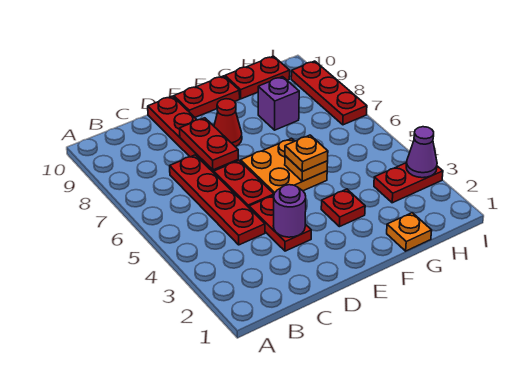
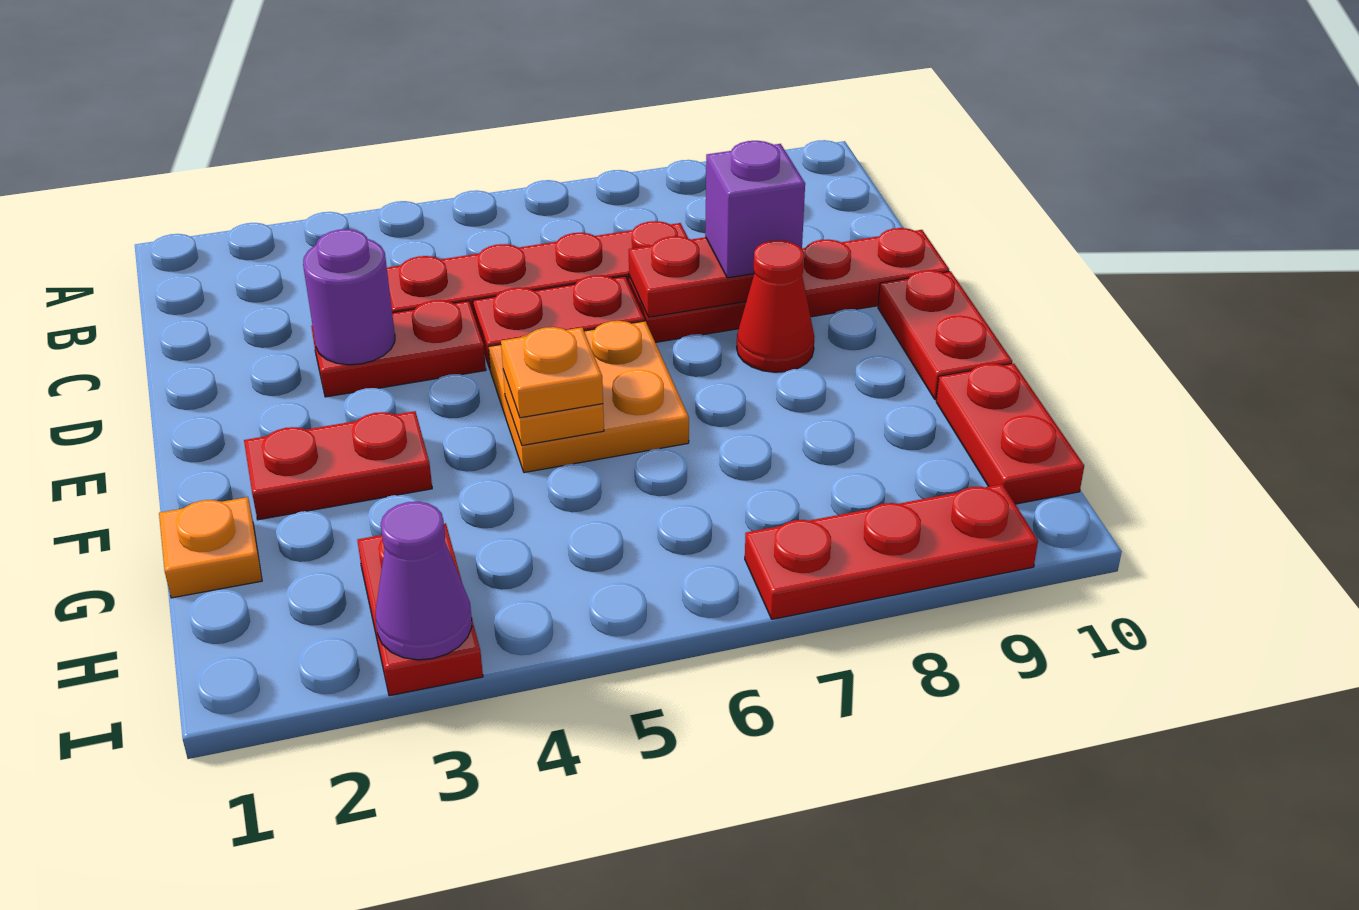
red 1x1 plate [321,189,365,227] -> red 1x2 plate [244,411,432,520]
purple 1x1 brick [258,77,299,130] -> purple 1x1 brick moved to [705,141,805,278]

